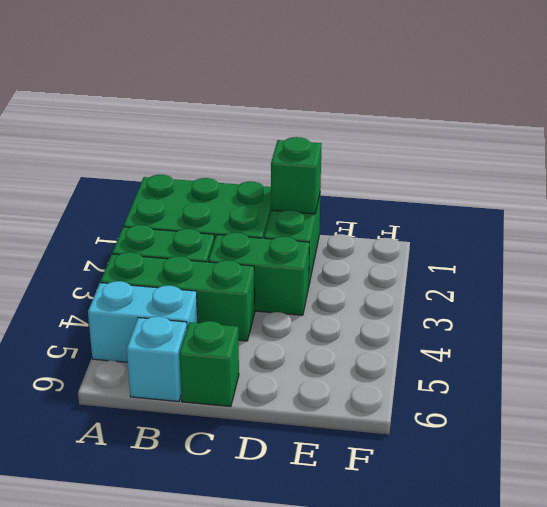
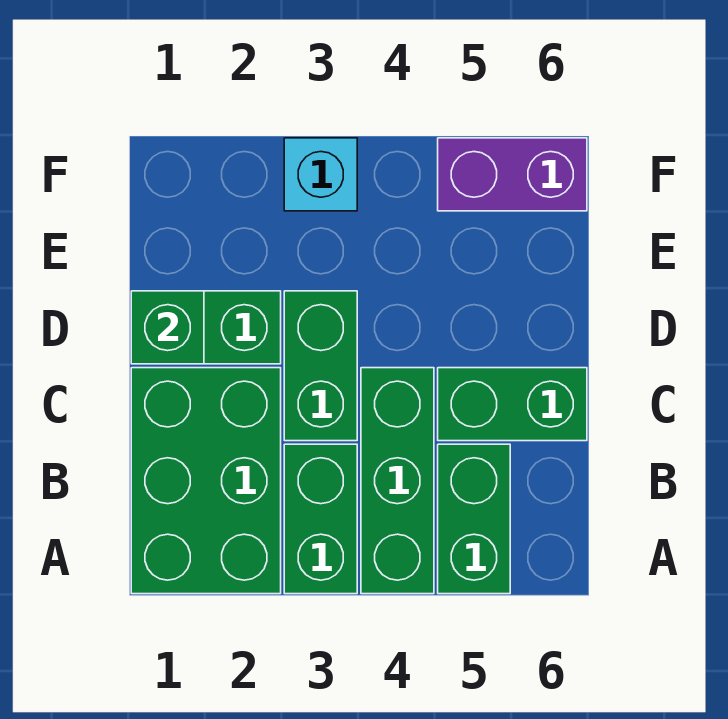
cyan 1x2 brick [88,281,198,362] -> green 1x2 brick [438,444,510,594]
cyan 1x1 brick [127,317,187,402] -> cyan 1x1 brick moved to [284,138,357,211]
green 1x1 brick [179,321,239,406] -> green 1x2 brick [438,368,587,441]
none -> purple 1x2 brick [438,138,587,211]

